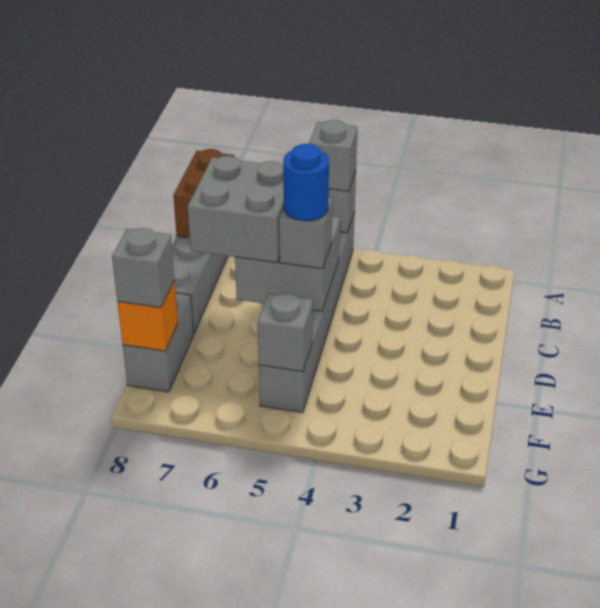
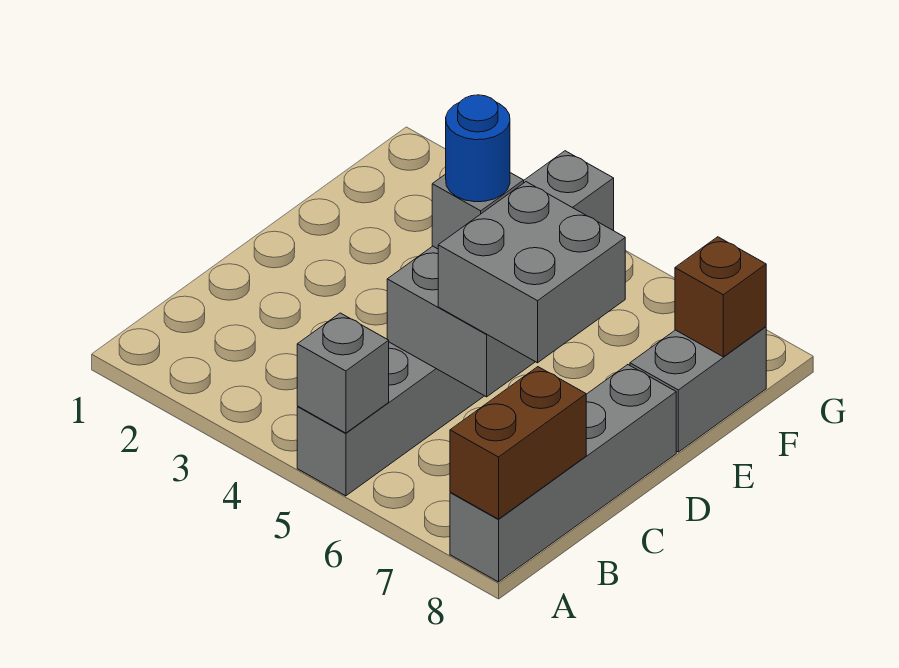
grey 1x1 brick [309,120,357,191] -> none
orange 1x1 brick [118,281,178,351] -> brown 1x1 brick [675,237,766,357]
grey 1x1 brick [112,228,175,308] -> none

